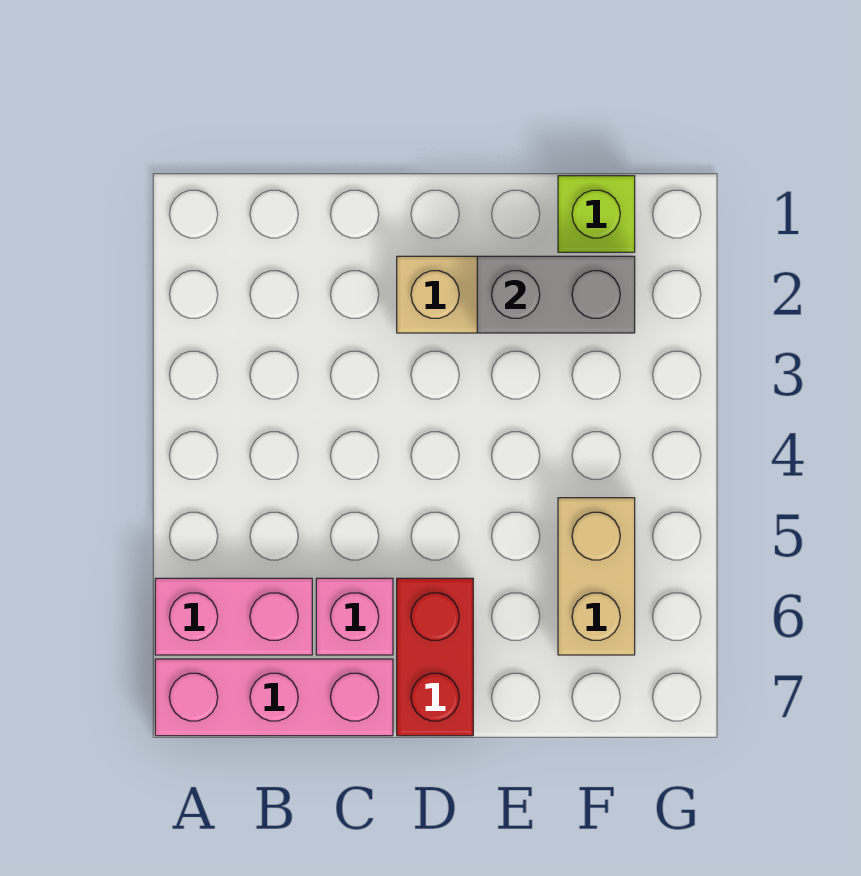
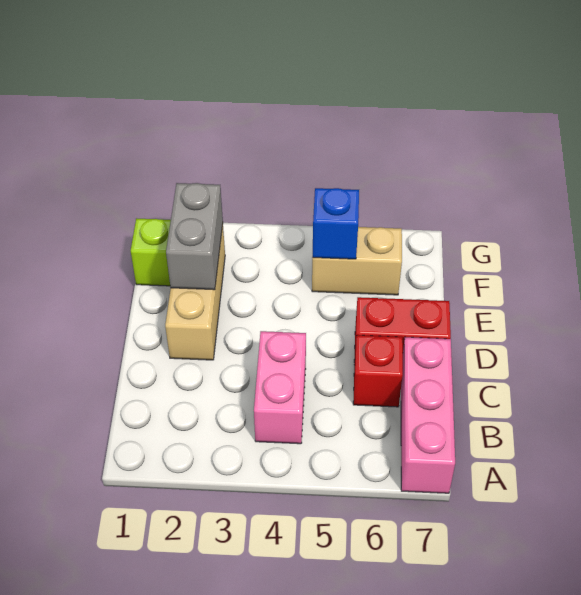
pink 1x2 brick [155,578,312,655] -> pink 1x2 brick moved to [254,331,306,444]
pink 1x1 brick [316,578,393,655] -> red 1x1 brick [353,335,403,407]
none -> blue 1x1 brick [313,188,359,259]

